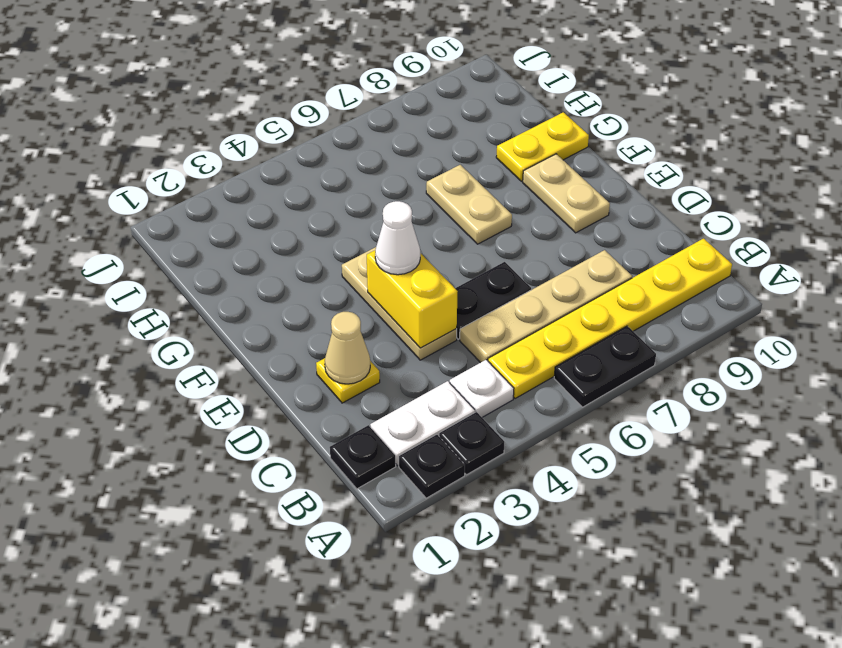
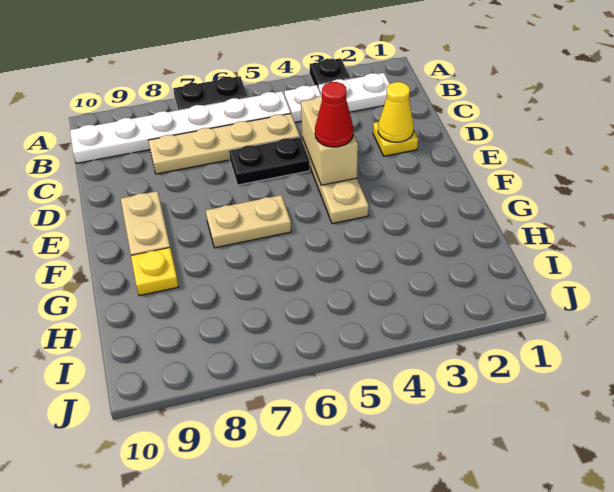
black 1x1 plate [399,434,465,498] -> none
black 1x1 plate [330,425,396,489] -> none
yellow 1x6 plate [488,239,732,399] -> white 1x6 plate [70,91,291,163]
tan 1x1 cone [325,312,370,384] -> yellow 1x1 cone [378,82,414,142]
yellow 1x2 brick [367,250,458,348] -> tan 1x2 brick [301,96,358,185]
white 1x1 cone [375,201,420,275] -> red 1x1 cone [315,82,353,147]
tan 1x2 plate [426,165,512,244] -> tan 1x2 plate turned to [206,195,291,248]
yellow 1x2 plate [496,112,589,181] -> yellow 1x1 plate [131,248,179,296]

